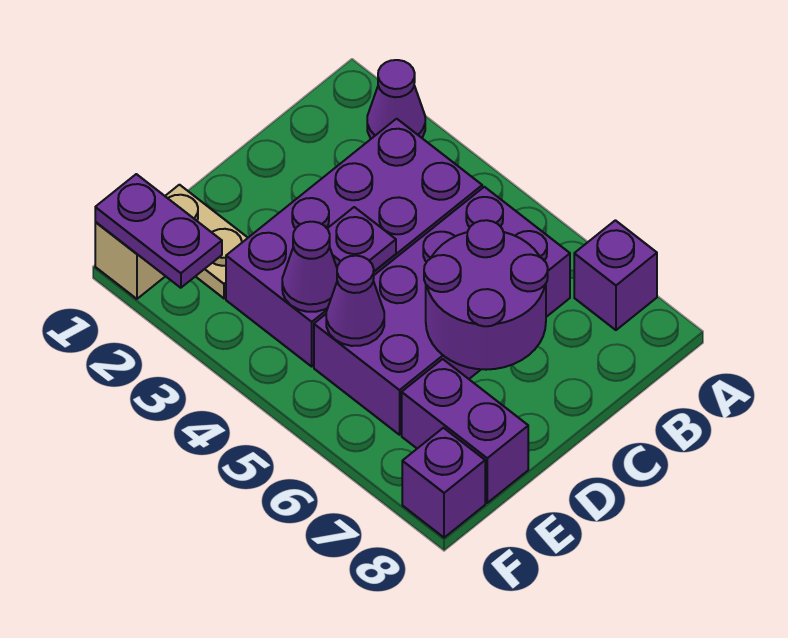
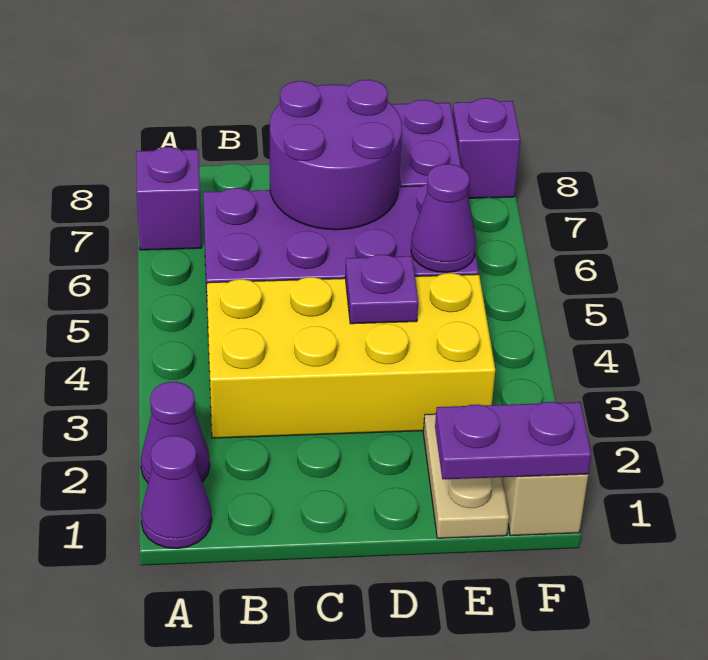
purple 2x4 brick [226,119,482,366] -> yellow 2x4 brick [207,273,495,438]
purple 1x1 cone [282,222,337,312] -> purple 1x1 cone moved to [141,436,212,548]
purple 1x2 plate [95,174,222,288] -> purple 1x2 plate turned to [435,402,591,479]

